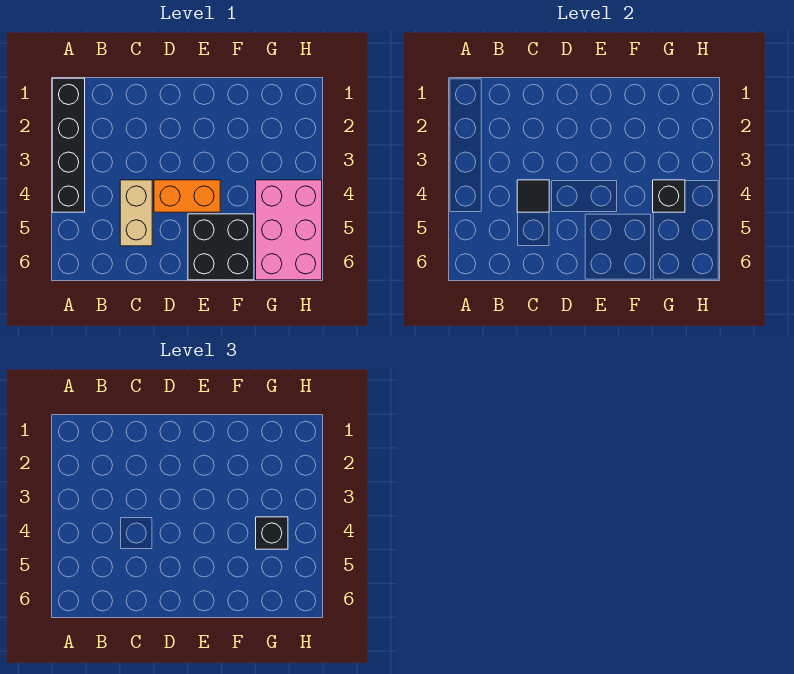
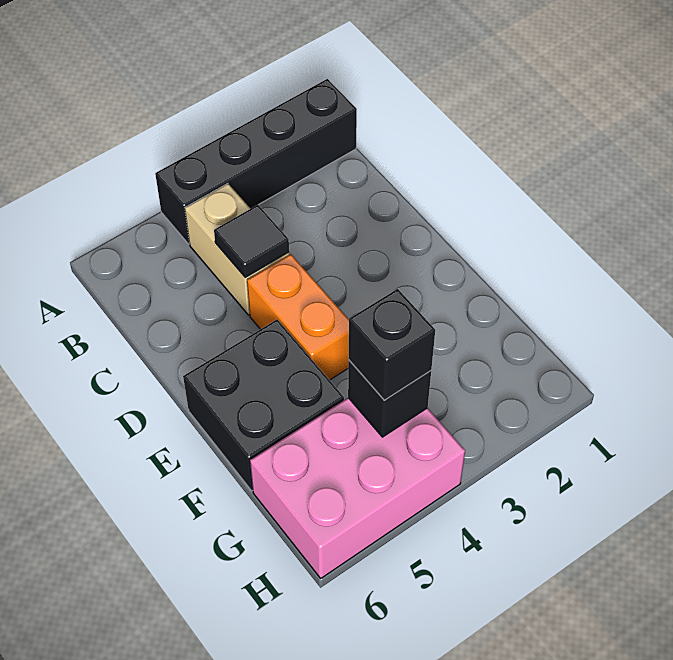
tan 1x2 brick [120,180,152,246] -> tan 1x2 brick turned to [185,184,289,315]

